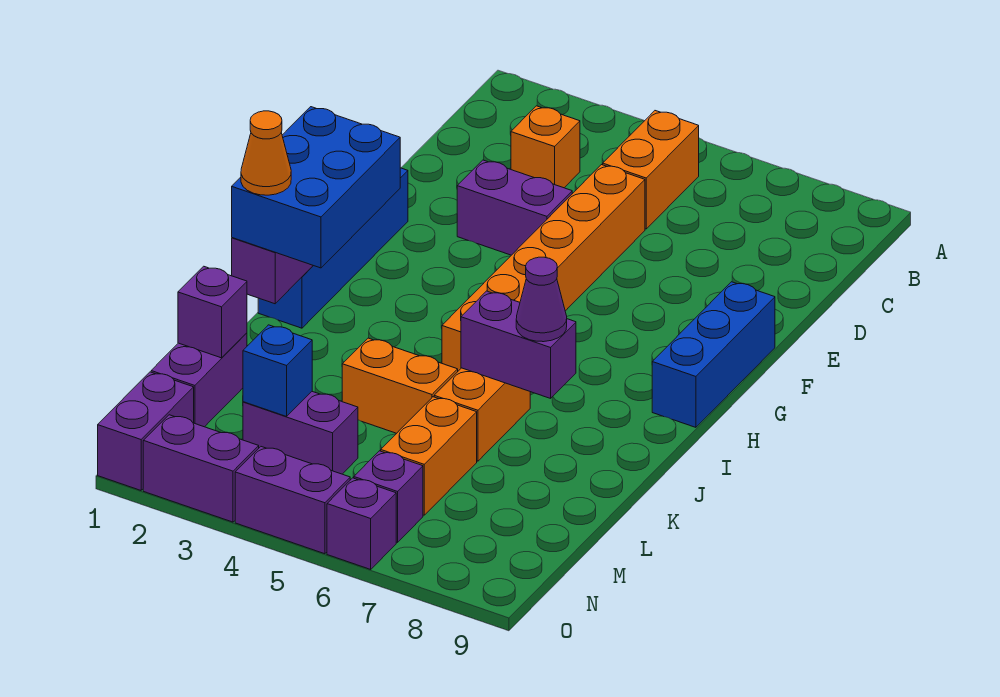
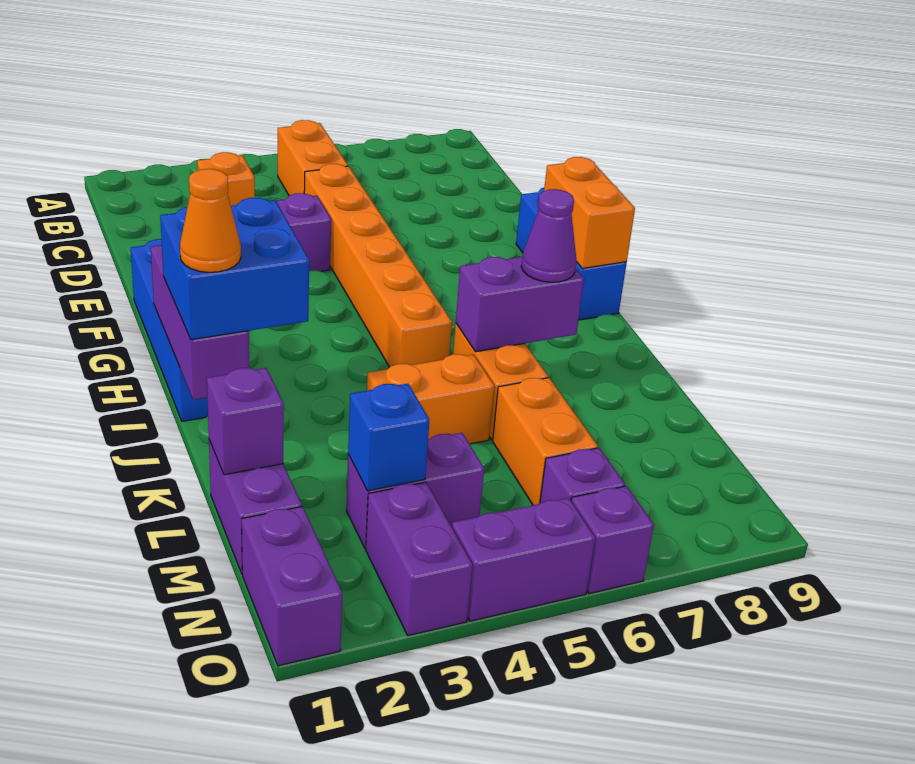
none -> orange 1x2 brick [544,157,635,269]
blue 2x3 brick [232,107,400,268] -> blue 2x2 brick [160,198,309,340]
purple 1x2 brick [143,415,259,522] -> purple 1x2 brick turned to [366,482,472,636]

